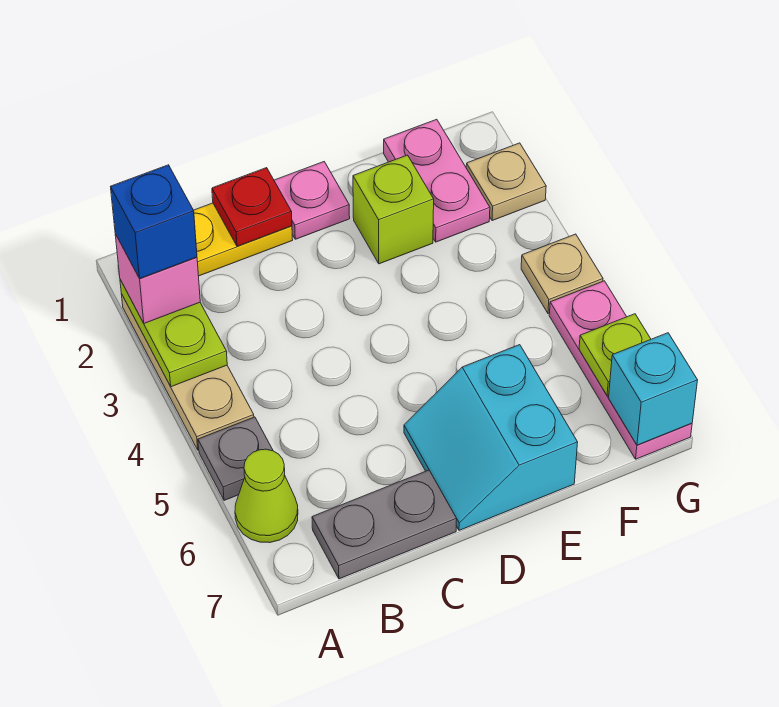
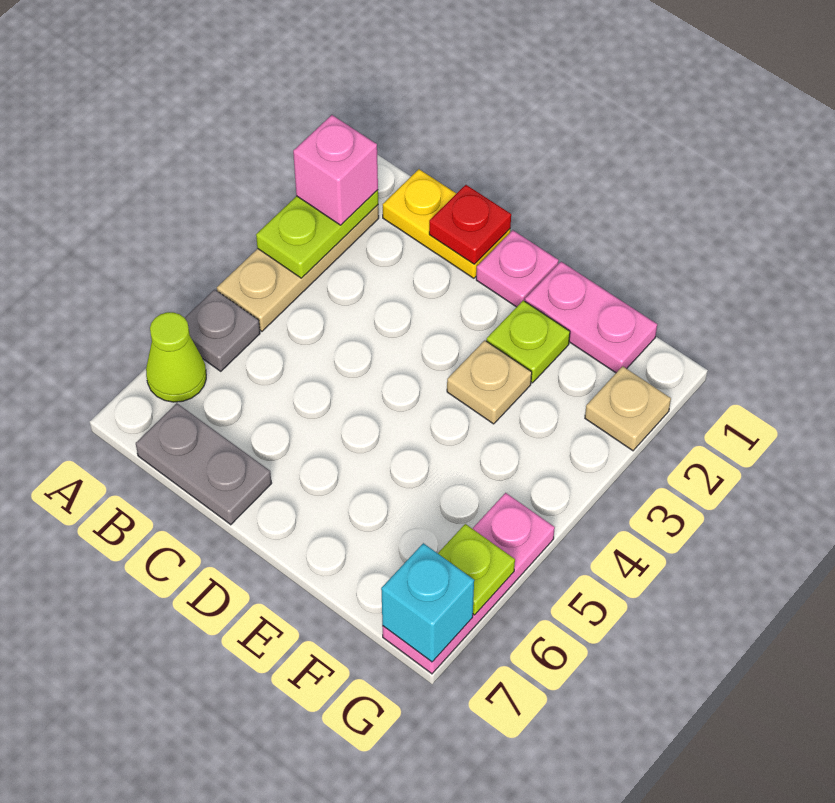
blue 1x1 brick [111,165,197,279] -> none
cyan 2x2 slope [404,345,578,530] -> none
lime 1x1 brick [353,155,434,264] -> lime 1x1 plate [486,301,570,383]
pink 1x2 plate [384,119,490,242] -> pink 1x2 plate turned to [525,262,657,373]
tan 1x1 plate [521,234,603,314] -> tan 1x1 plate moved to [447,340,532,424]

